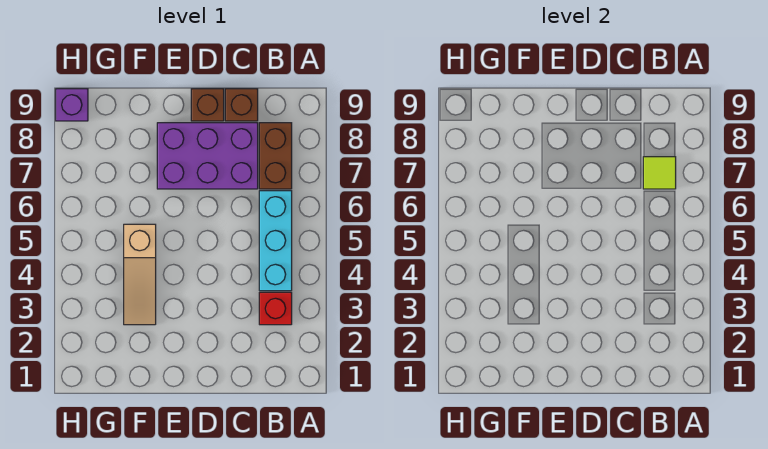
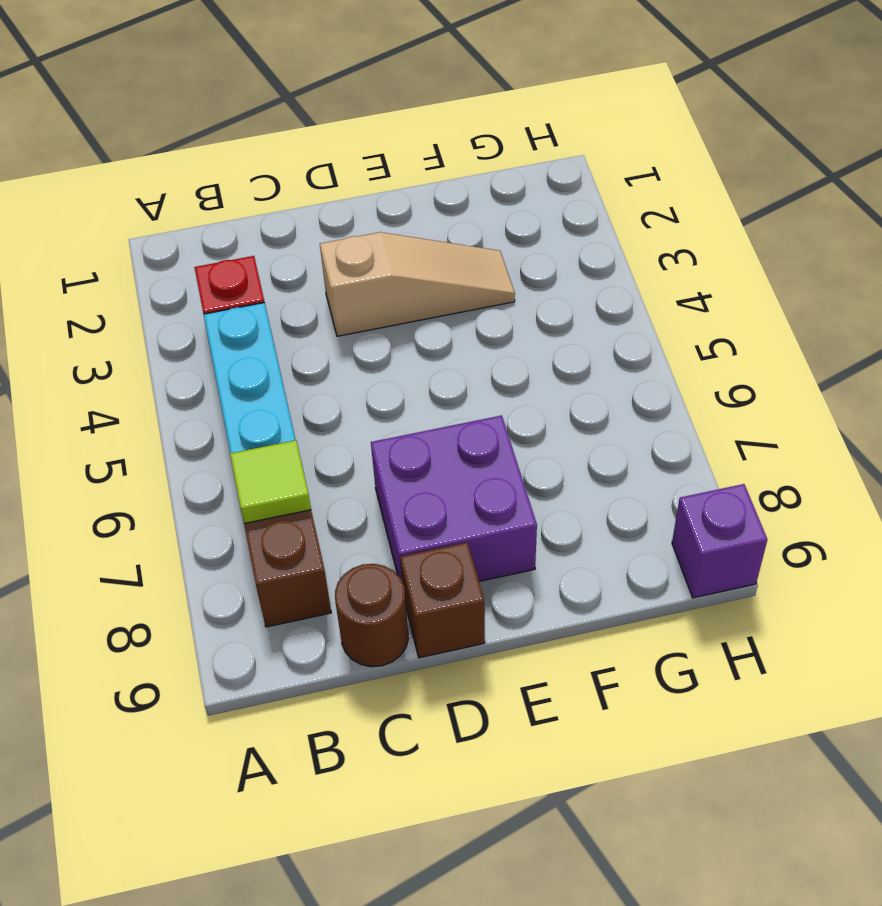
purple 2x3 brick [157,123,258,189] -> purple 2x2 brick [371,415,537,581]
brown 1x1 brick [225,89,258,121] -> brown 1x1 round brick [335,564,409,667]
tan 1x3 slope [124,224,156,325] -> tan 1x3 slope turned to [320,232,515,336]

